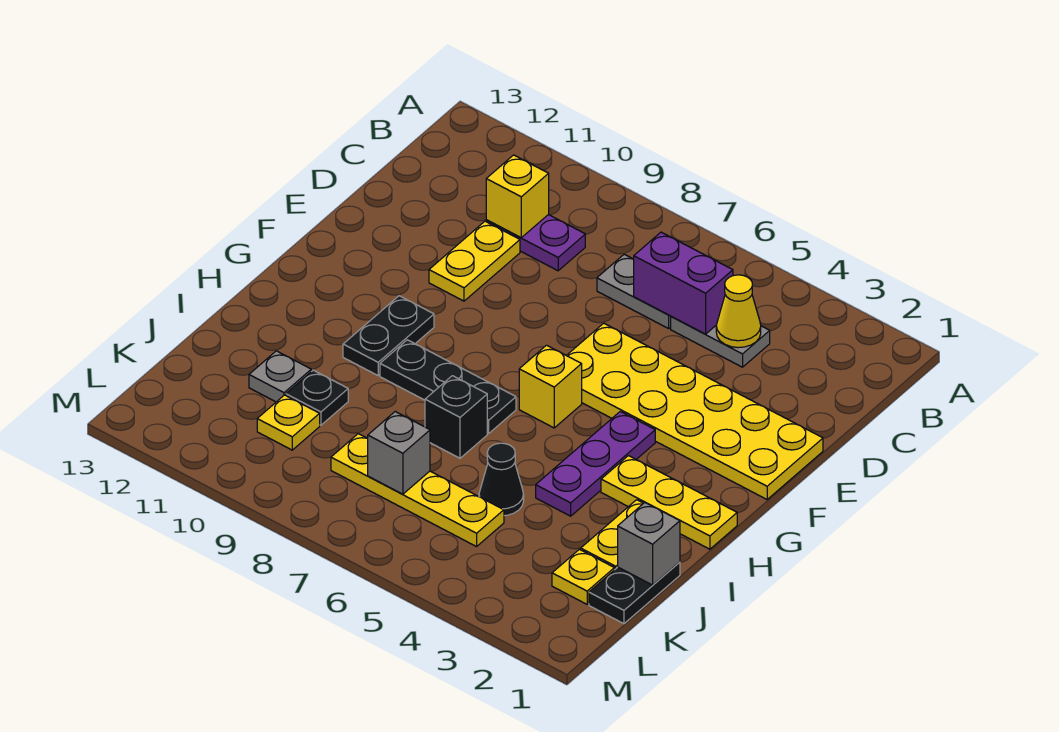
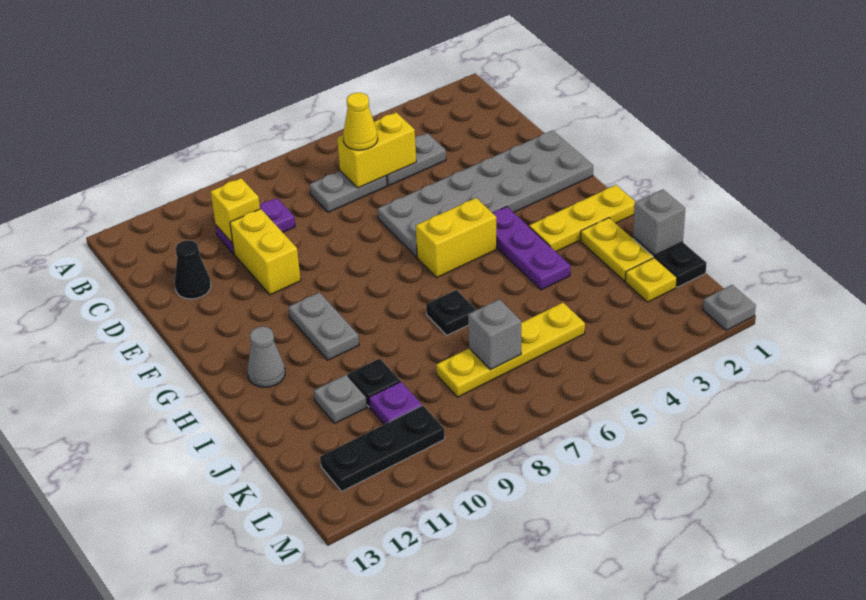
yellow 1x1 cone [716,275,761,348] -> yellow 1x1 cone moved to [343,93,378,150]
purple 1x2 brick [634,232,733,334] -> yellow 1x2 brick [337,112,416,188]
yellow 1x2 plate [429,221,520,301] -> yellow 1x2 brick [230,209,301,295]
yellow 2x6 plate [566,323,823,499] -> grey 2x6 plate [378,130,593,257]
yellow 1x1 brick [519,345,582,428] -> yellow 1x2 brick [416,198,497,277]
black 1x2 plate [343,296,434,375] -> grey 1x2 plate [288,292,359,360]
black 1x3 plate [380,340,516,433] -> black 1x3 plate moved to [320,405,445,491]
none -> grey 1x1 cone [247,326,285,387]
black 1x1 brick [425,376,487,458] -> black 1x1 plate [426,290,476,335]
black 1x1 cone [479,443,524,516] -> black 1x1 cone moved to [175,240,211,299]
yellow 1x1 plate [257,395,320,450] -> purple 1x1 plate [369,382,422,424]
none -> grey 1x1 plate [703,285,756,330]

